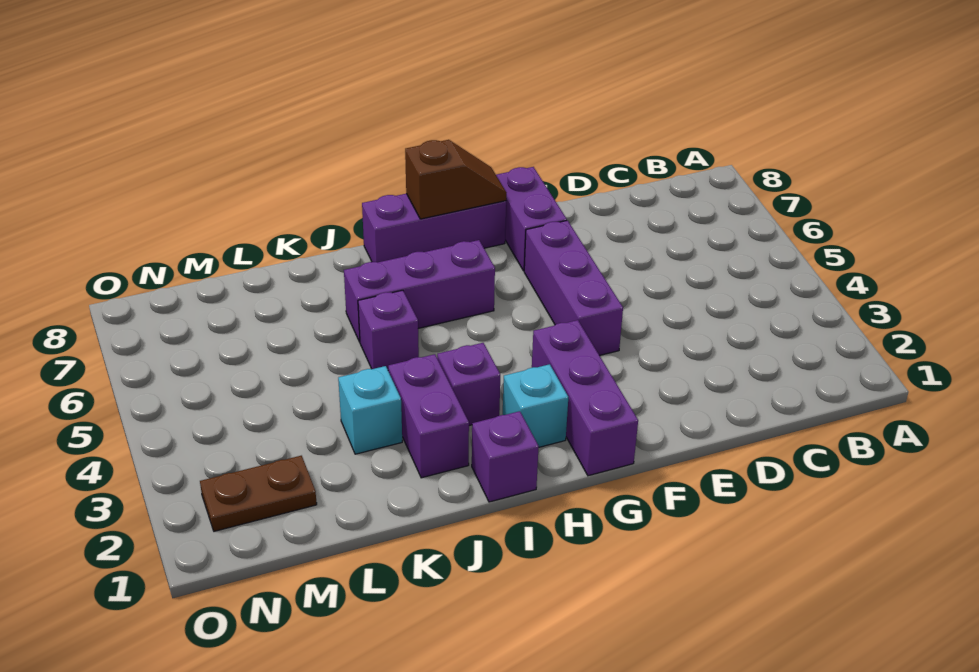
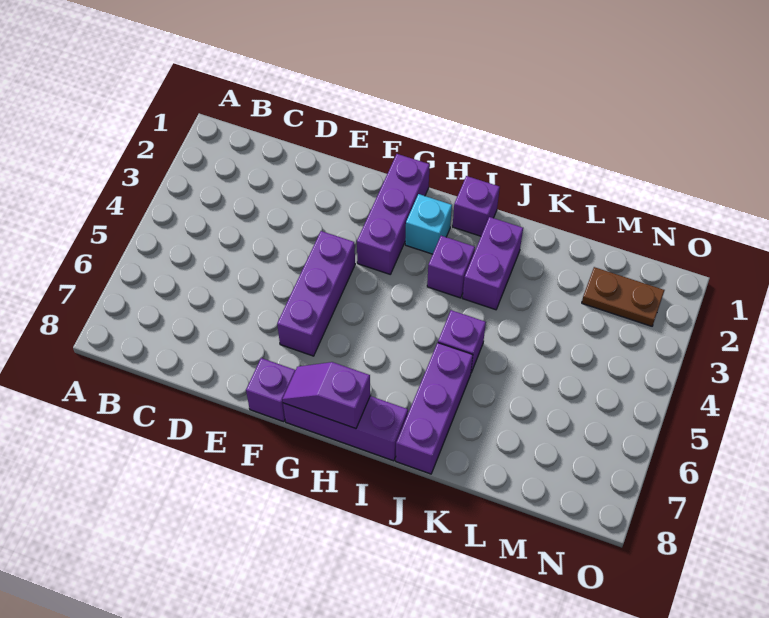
purple 1x2 brick [496,167,567,271] -> purple 1x1 brick [246,358,295,422]
brown 1x2 slope [405,140,507,219] -> purple 1x2 slope [282,362,370,429]
purple 1x3 brick [344,240,495,342] -> purple 1x3 brick turned to [396,343,473,474]
cyan 1x1 brick [338,366,402,454] -> none

